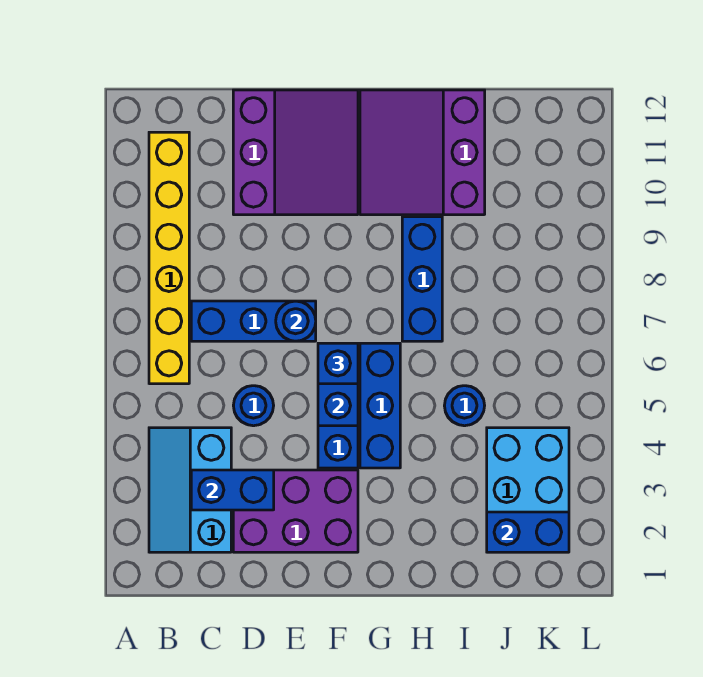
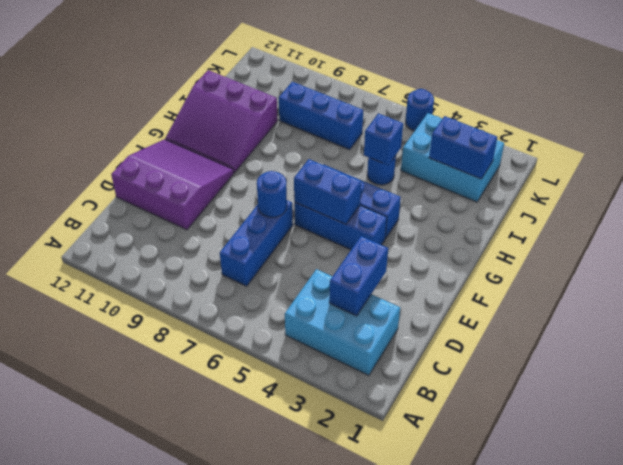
cyan 2x3 slope [149,428,231,552] -> cyan 2x3 brick [285,269,400,375]
yellow 1x6 brick [149,132,189,384] -> none
purple 2x3 brick [233,470,358,552] -> none
blue 1x1 round brick [233,386,274,426] -> blue 1x1 round brick moved to [406,89,434,131]
blue 1x1 brick [318,343,358,384] -> blue 1x1 brick moved to [364,113,403,165]
blue 1x3 brick [402,217,442,341] -> blue 1x3 brick moved to [279,82,363,150]
blue 1x2 brick [487,512,569,552] -> blue 1x2 brick turned to [429,116,497,179]

